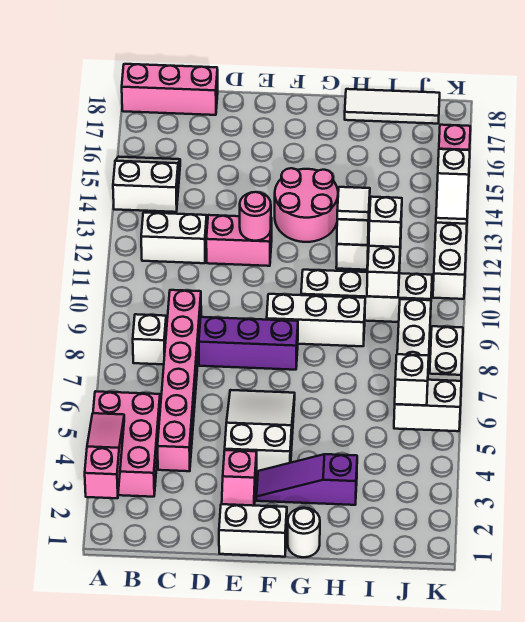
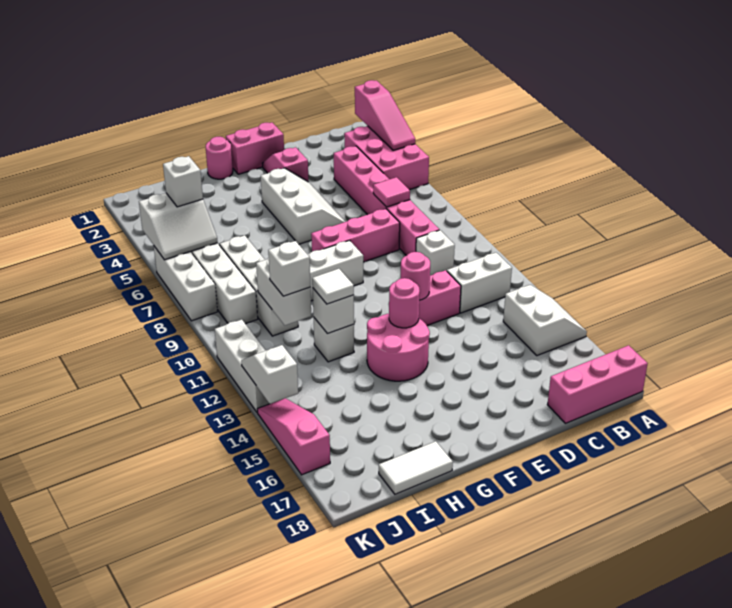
white 2x2 slope [113,157,180,212] -> white 2x2 slope turned to [503,285,587,356]
white 1x1 brick [133,314,166,364] -> white 1x1 brick moved to [416,230,455,276]
none -> pink 1x1 tile [373,177,410,207]
purple 1x3 brick [199,317,298,370] -> pink 1x3 brick [311,209,400,262]
white 1x2 brick [219,504,287,557] -> pink 1x2 brick [226,123,284,174]
white 2x3 slope [225,390,295,474] -> white 2x3 slope turned to [261,168,345,244]
purple 1x3 slope [256,454,357,505] -> none
none -> pink 1x1 round brick [389,278,420,328]
white 1x1 round brick [288,508,320,557] -> pink 1x1 round brick [206,137,233,179]
white 1x4 brick [301,270,432,322] -> white 1x4 brick turned to [220,235,298,336]
white 1x3 tile [345,89,440,124] -> white 1x2 tile [379,441,453,494]

